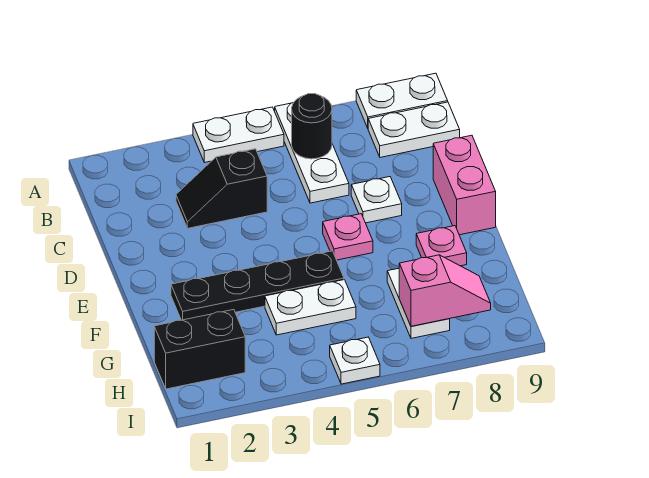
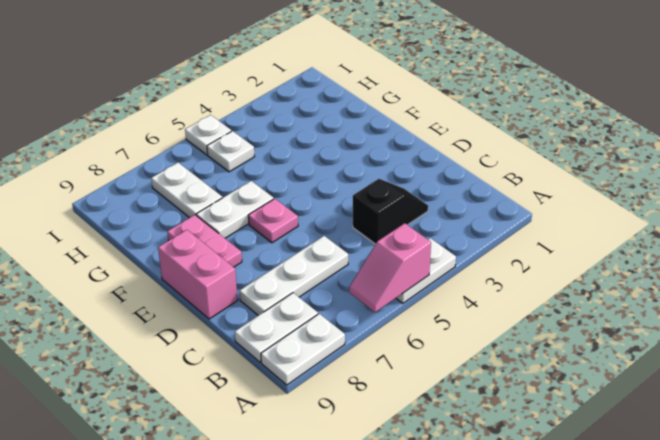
white 1x3 plate [275,103,349,203] -> white 1x3 plate turned to [240,236,348,315]
black 1x1 round brick [292,94,332,159] -> none
white 1x1 plate [351,177,402,223] -> white 1x1 plate moved to [207,131,255,172]
black 1x4 plate [171,251,344,320] -> none
pink 1x1 plate [416,226,467,266] -> pink 1x2 plate [167,215,242,267]
white 1x2 plate [265,280,356,335] -> white 1x2 plate moved to [196,181,274,238]
black 1x2 brick [154,310,245,389] -> none
pink 1x2 slope [399,255,491,326] -> pink 1x2 slope moved to [349,223,431,312]

